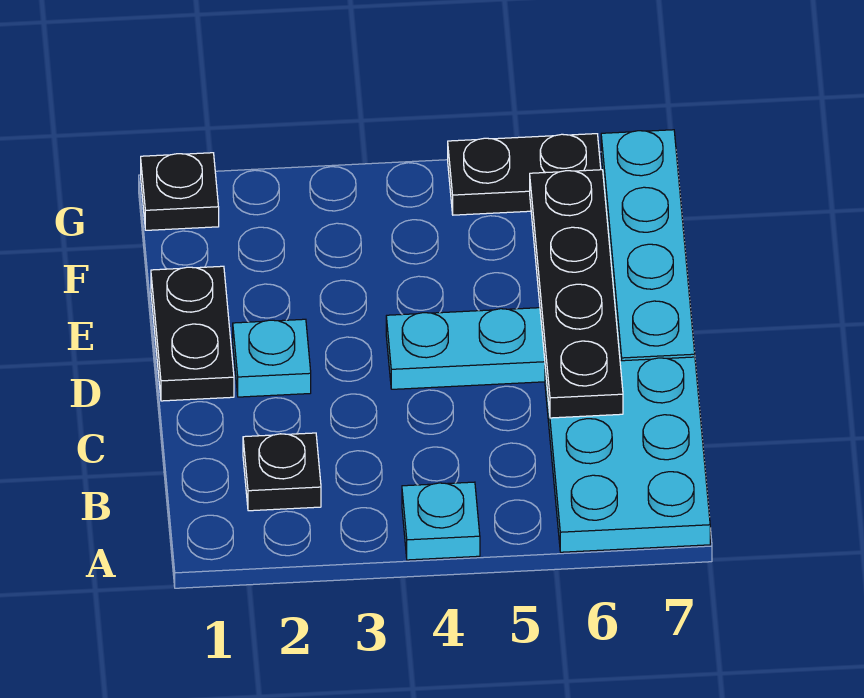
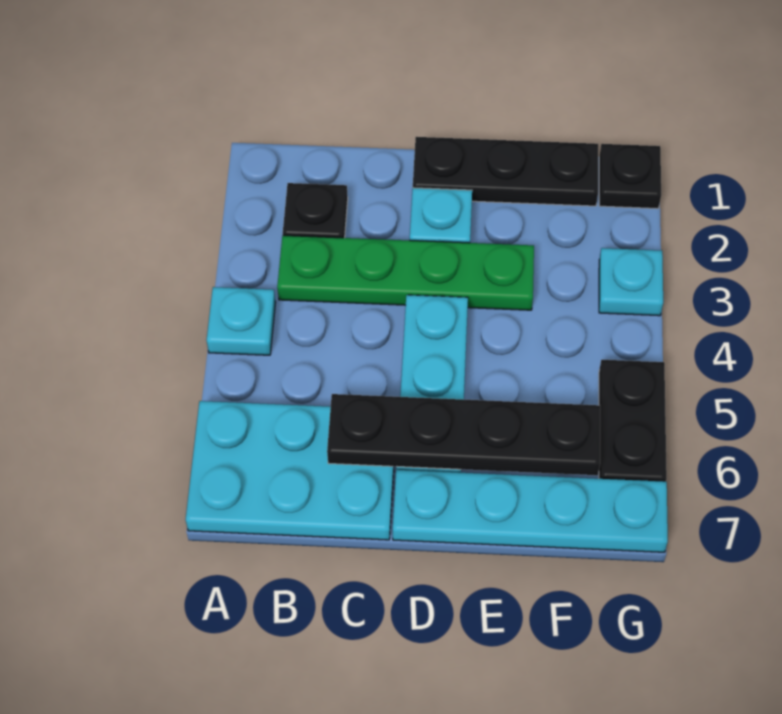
none -> green 1x4 plate [277,236,534,310]
black 1x2 plate [151,266,234,401] -> black 1x3 plate [413,137,598,206]
none -> cyan 1x1 plate [599,248,663,316]

